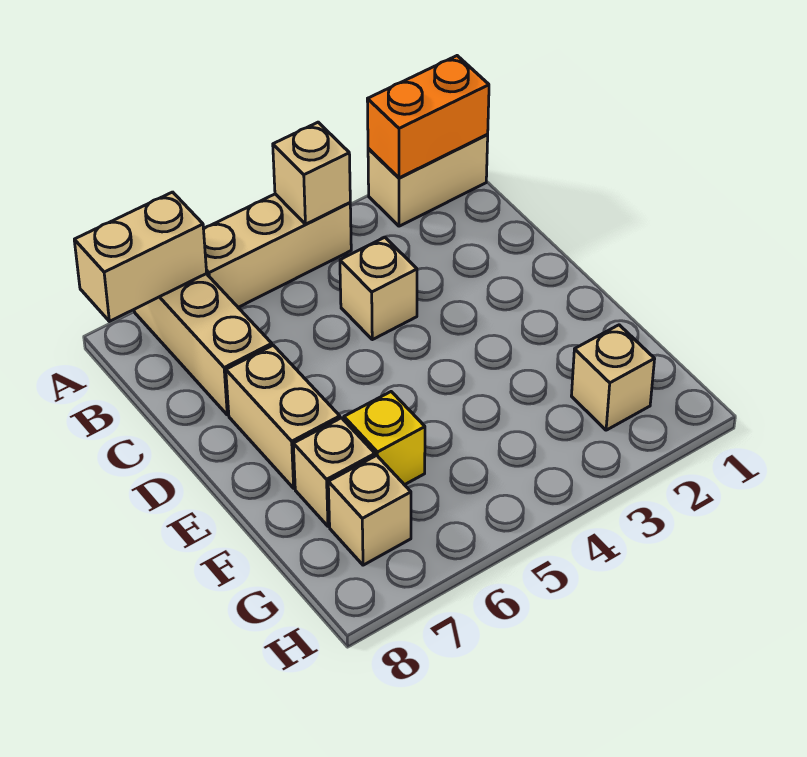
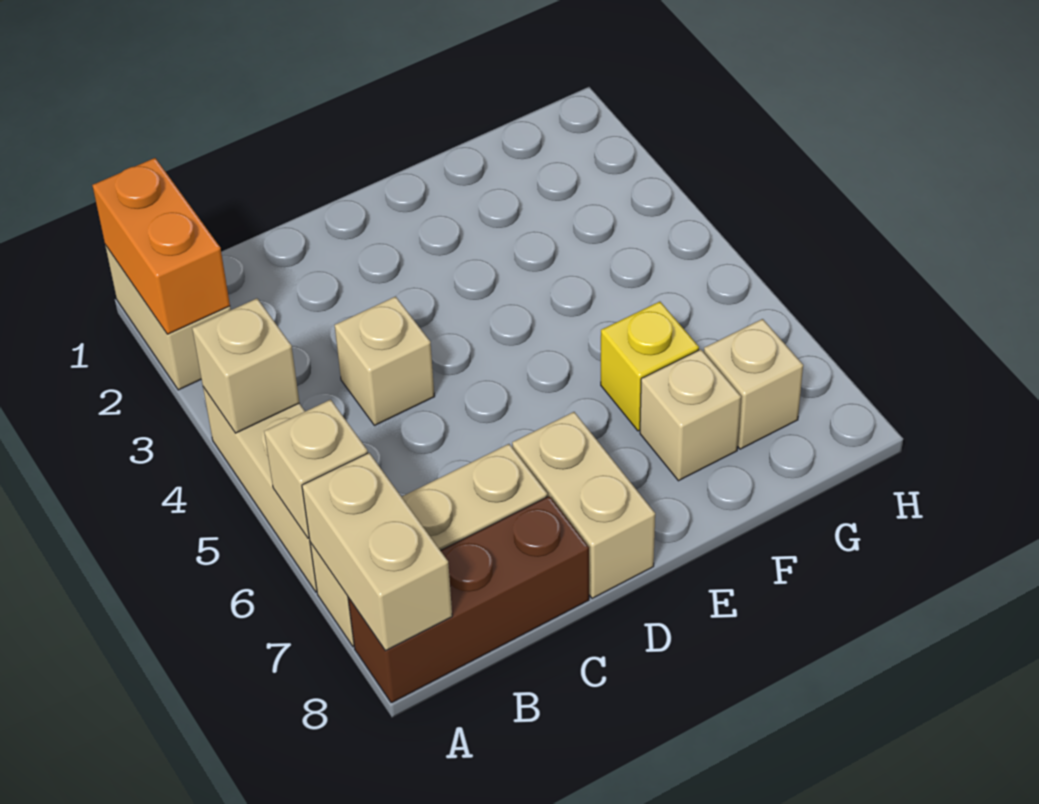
none -> brown 1x3 brick [348,496,589,703]
tan 1x2 brick [226,345,340,488] -> tan 1x2 brick turned to [512,412,655,598]
tan 1x1 brick [571,325,655,430] -> tan 1x1 brick moved to [264,400,368,538]

